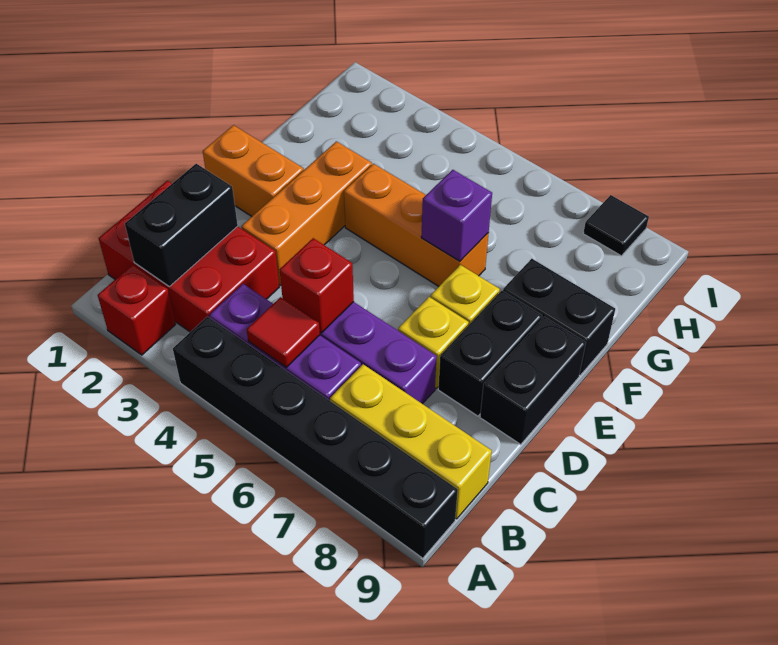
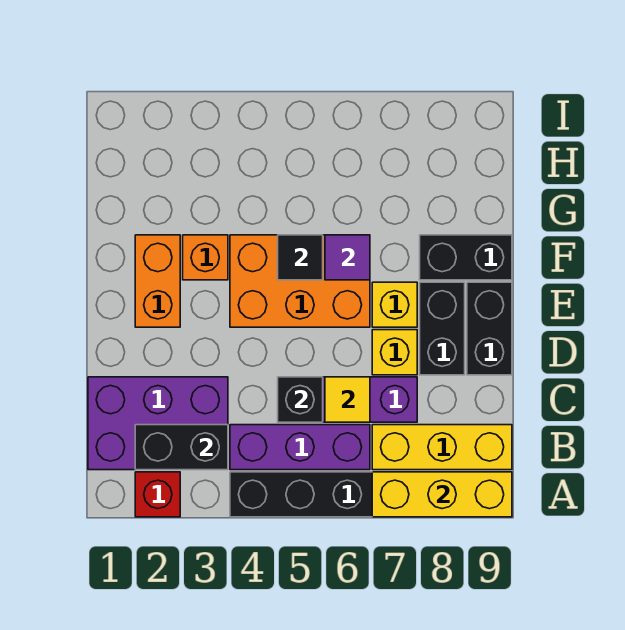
none -> yellow 1x3 brick [372,472,512,517]
red 2x3 brick [99,181,279,332] -> purple 2x3 brick [88,377,228,470]
black 1x2 brick [125,164,238,286] -> black 1x2 brick turned to [135,425,228,470]
red 1x1 tile [247,297,320,367] -> none
red 1x1 brick [279,238,354,333] -> black 1x1 brick [278,377,323,422]
none -> yellow 1x1 tile [325,377,370,422]
orange 1x3 brick [241,141,372,286] -> orange 1x1 brick [183,235,228,280]
orange 1x2 brick [203,125,304,216] -> orange 1x2 brick turned to [135,235,180,327]
orange 1x3 brick [344,164,489,286] -> orange 2x3 brick [230,235,370,327]
purple 1x1 brick [421,170,492,261] -> purple 1x1 tile [325,235,370,280]
black 1x1 tile [583,195,649,256] -> black 1x1 tile moved to [278,235,323,280]

